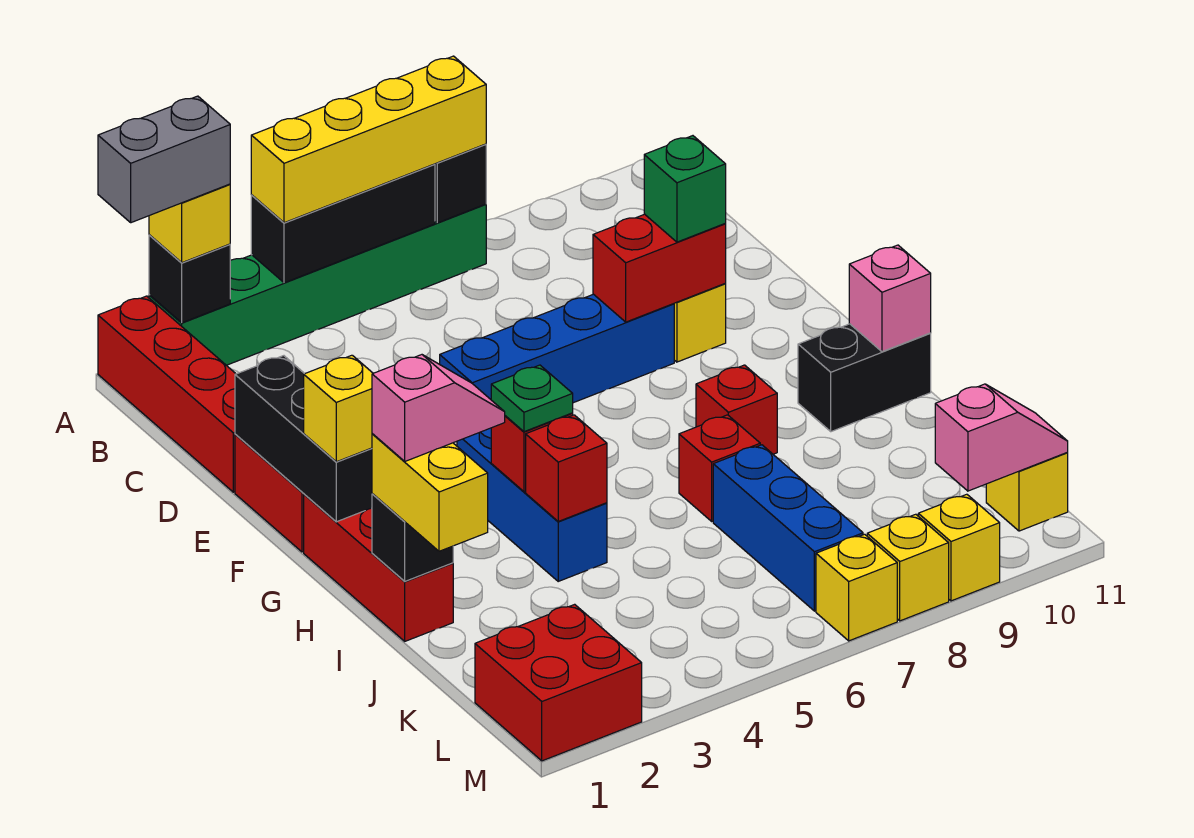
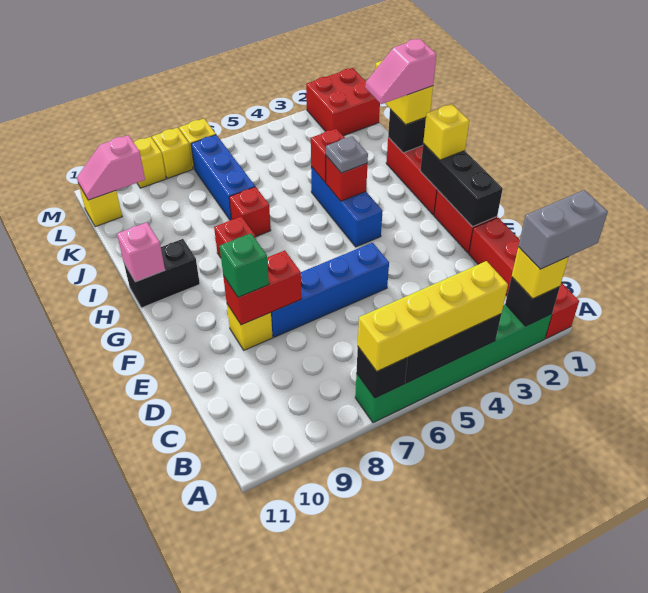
green 1x1 plate [491,365,573,432] -> grey 1x1 plate [326,136,368,173]

